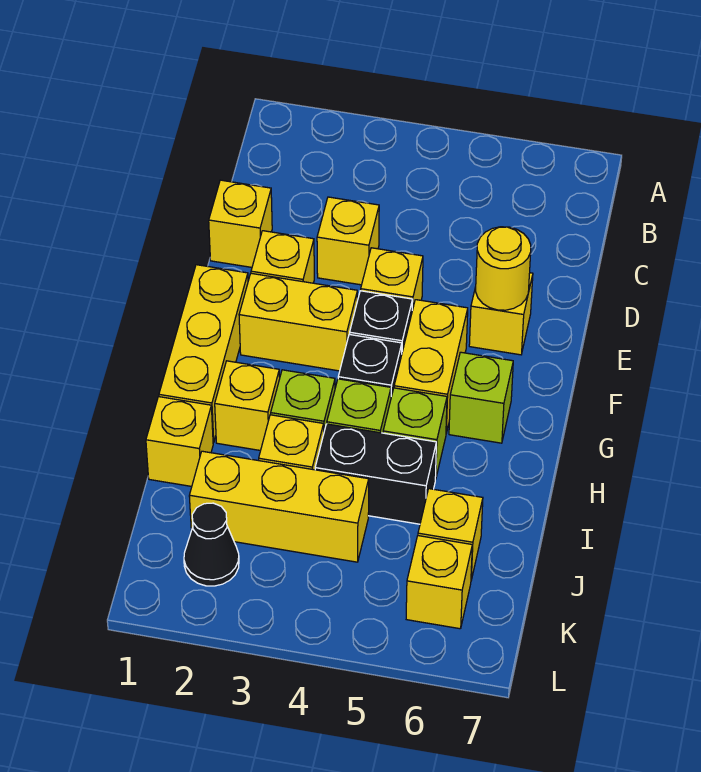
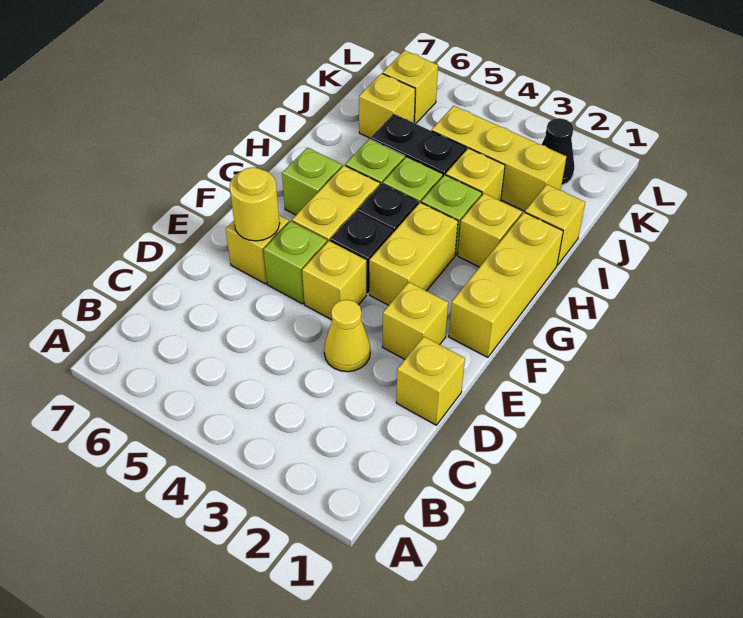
yellow 1x1 brick [317,197,379,285] -> yellow 1x1 cone [324,300,370,372]
none -> lime 1x1 brick [263,221,327,304]
yellow 1x2 brick [239,273,357,371] -> yellow 1x2 brick turned to [369,202,458,305]

